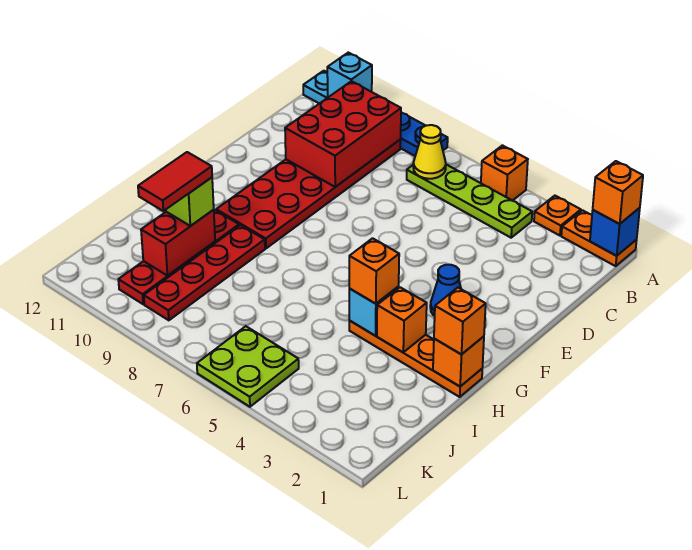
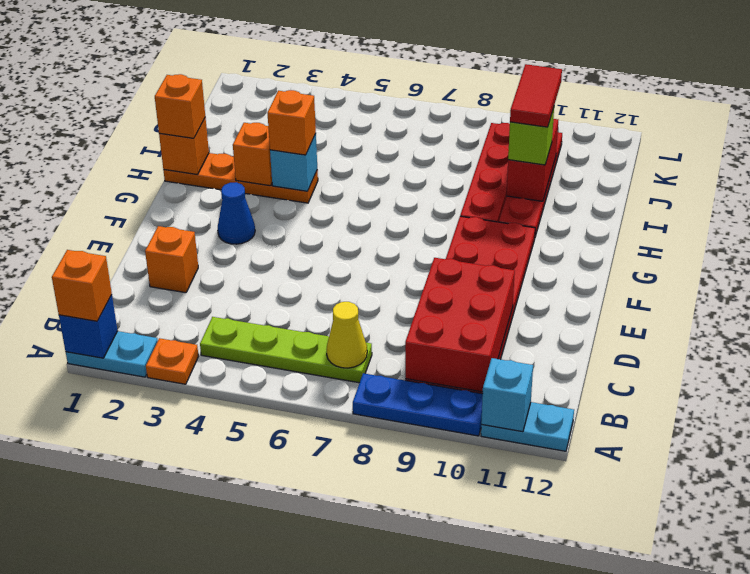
orange 1x2 plate [561,210,637,266] -> cyan 1x2 plate [66,331,158,377]
orange 1x1 brick [481,145,528,201] -> orange 1x1 brick moved to [145,226,198,293]
lime 2x2 plate [197,326,299,407] -> none

